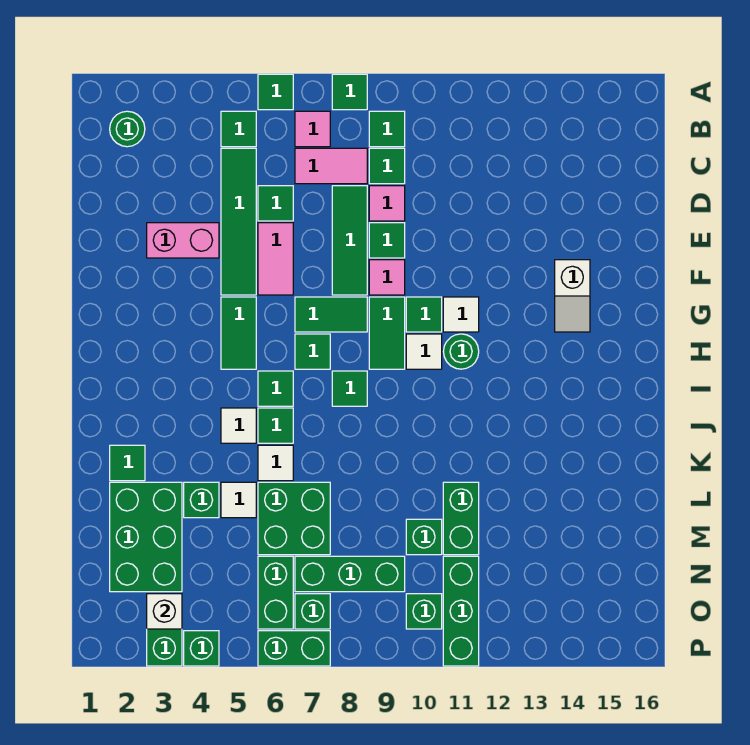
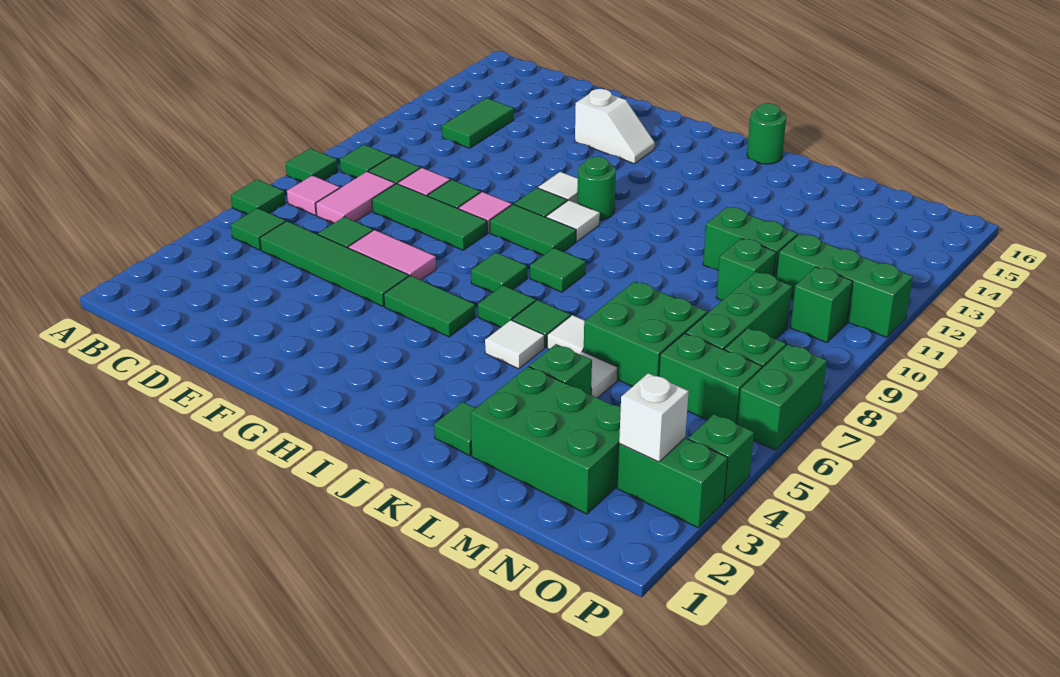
green 1x1 round brick [110,111,145,147] -> green 1x1 round brick moved to [747,103,786,164]
pink 1x2 brick [147,223,219,258] -> none
green 1x2 tile [295,297,367,332] -> green 1x2 tile moved to [442,98,514,148]

